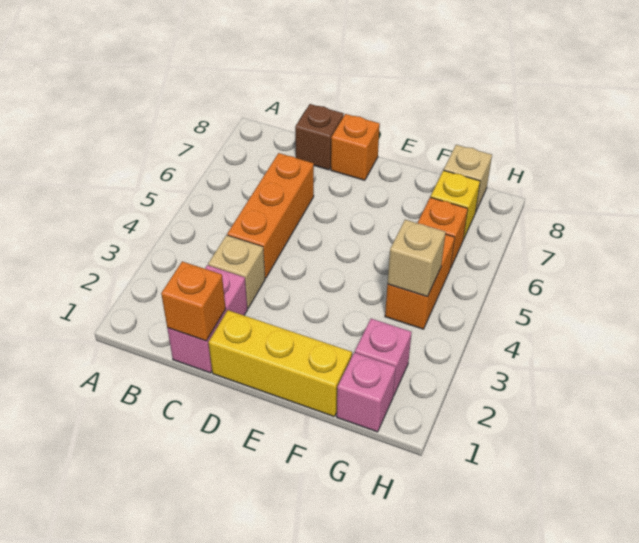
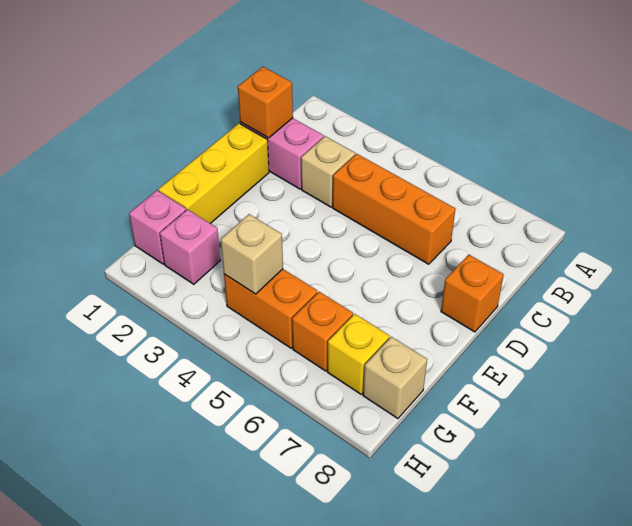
brown 1x1 brick [295,104,344,170] -> none

